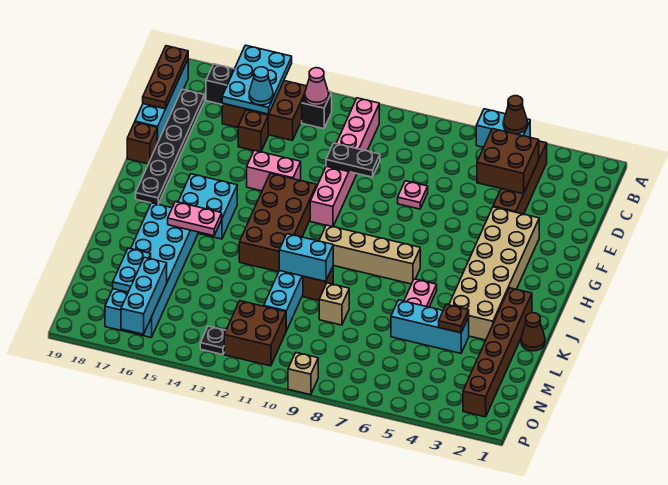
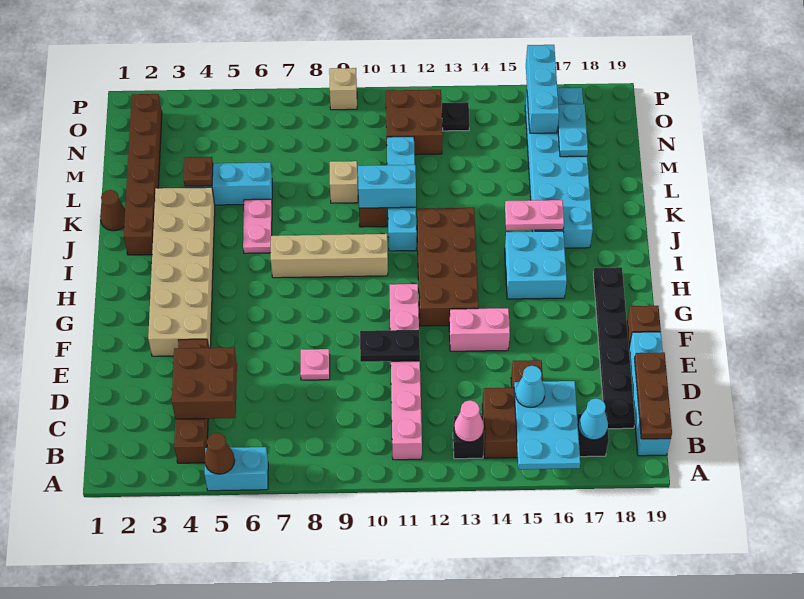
none -> cyan 1x1 cone [578,398,608,440]

